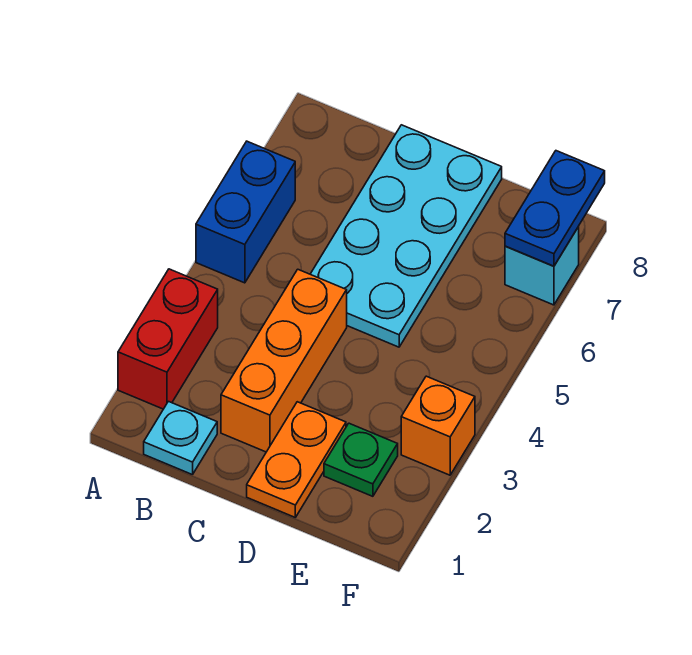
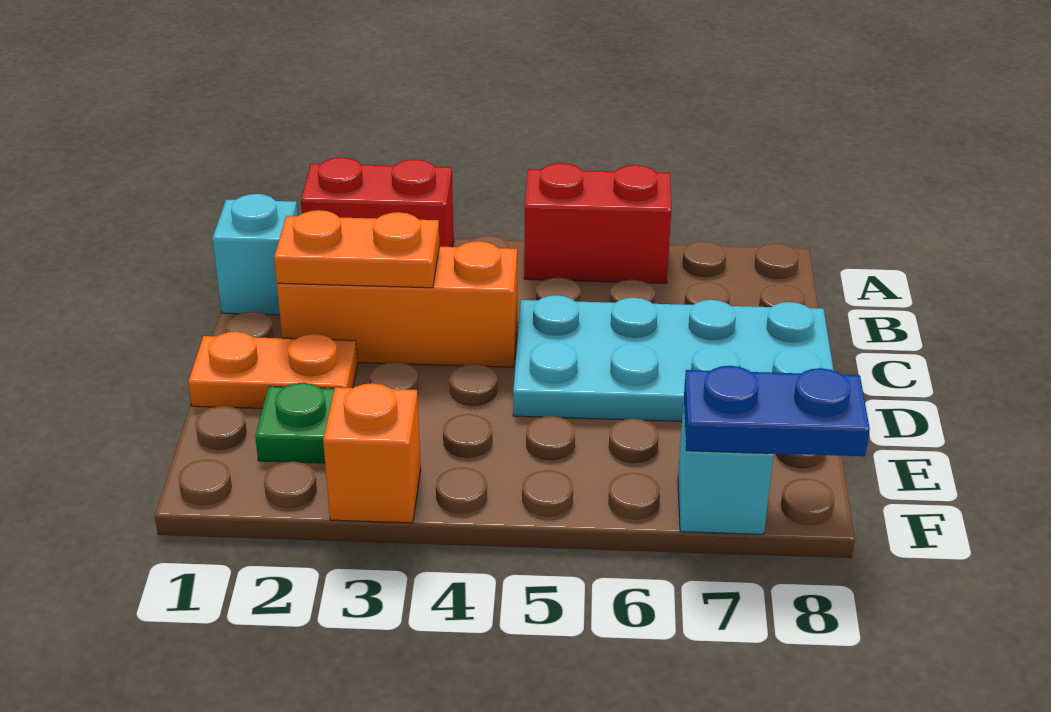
blue 1x2 brick [196,141,295,283] -> red 1x2 brick [524,163,671,283]
cyan 1x1 plate [144,402,217,475] -> cyan 1x1 brick [212,194,298,315]
none -> orange 1x2 plate [274,210,439,288]

